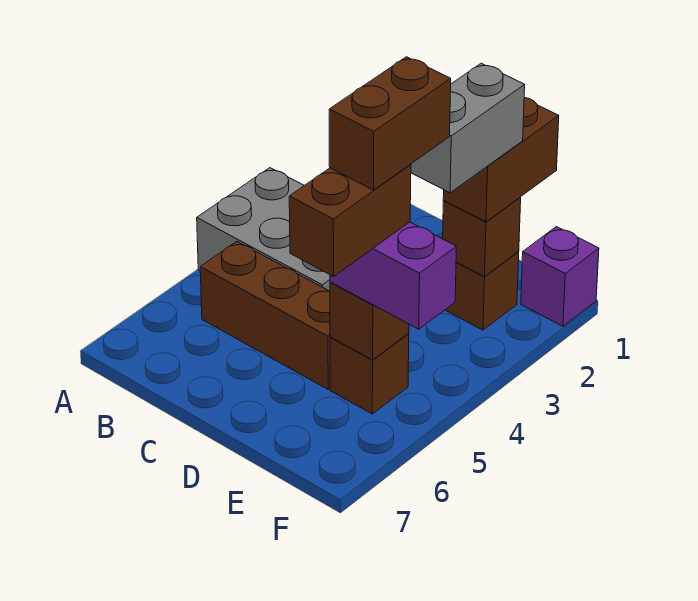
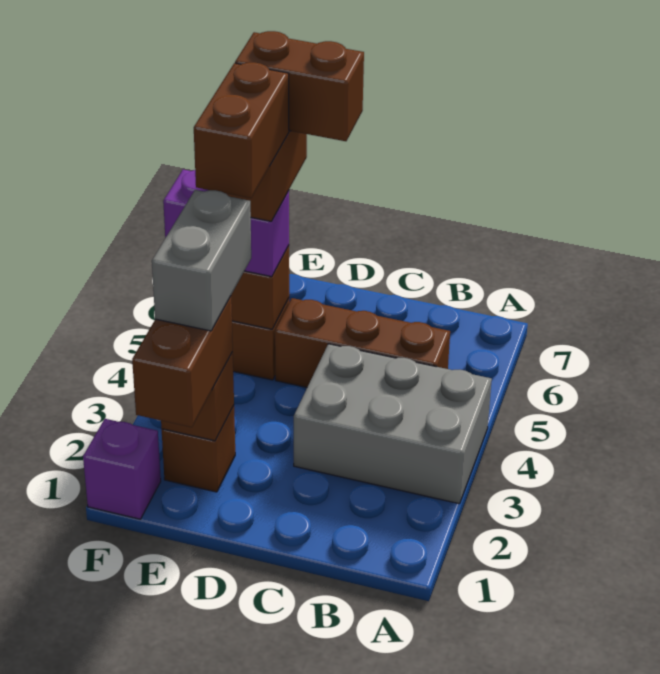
none -> brown 1x2 brick [235,31,364,141]

